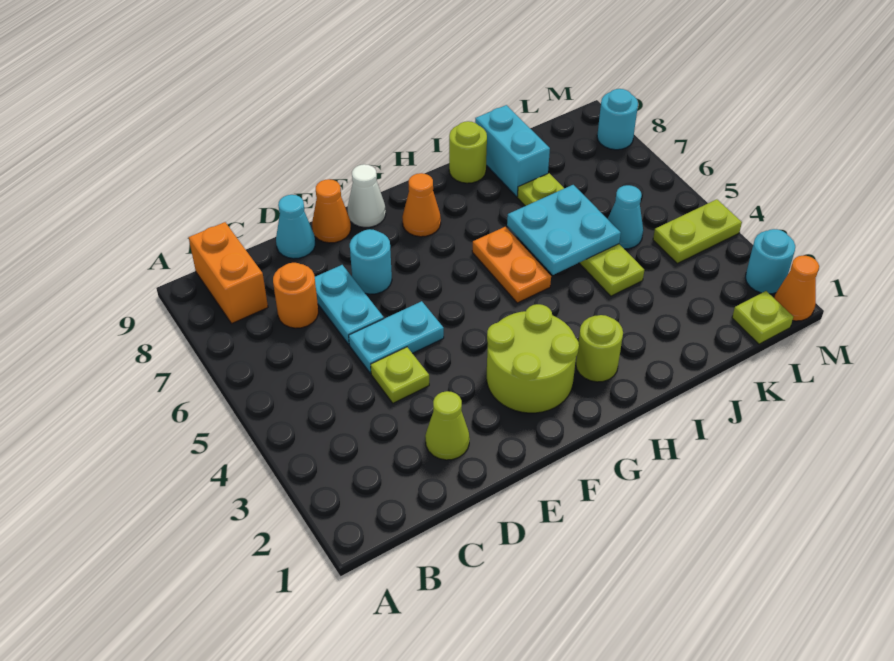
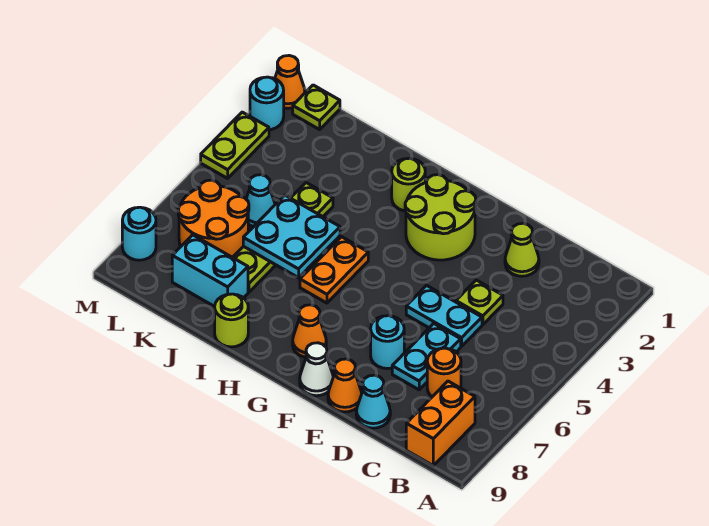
cyan 1x2 brick [475,105,550,197] -> cyan 1x2 brick turned to [172,235,248,307]
none -> orange 2x2 round brick [178,180,249,257]
lime 1x2 plate [653,199,742,263] -> lime 1x2 plate turned to [201,112,269,178]

